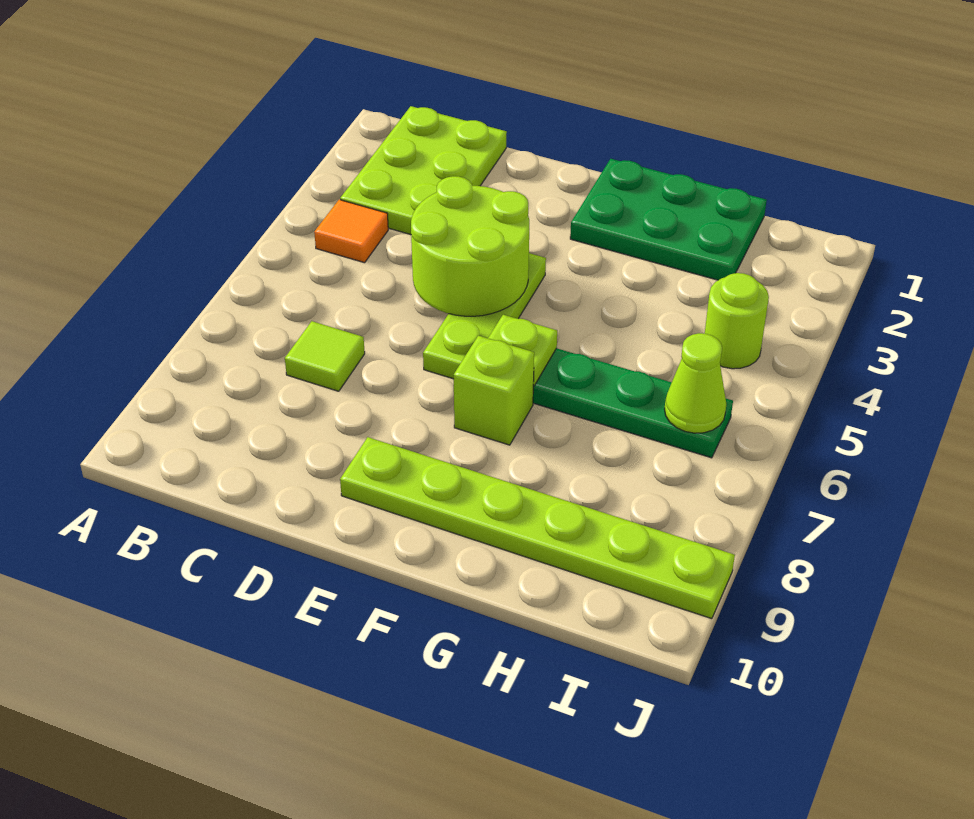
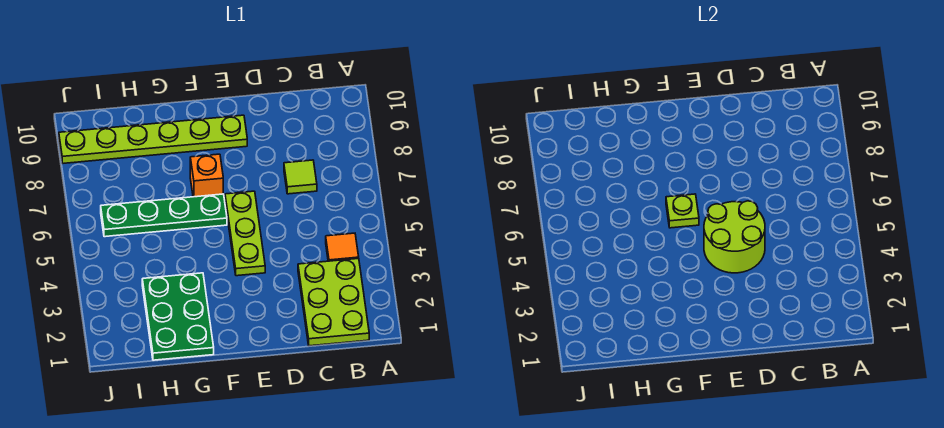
green 2x3 plate [570,159,767,280] -> green 2x3 plate turned to [142,273,214,360]
lime 1x1 brick [454,336,534,445] -> orange 1x1 brick [190,154,223,197]
lime 1x1 round brick [705,273,769,369] -> none
lime 1x1 cone [665,333,726,433] -> none

